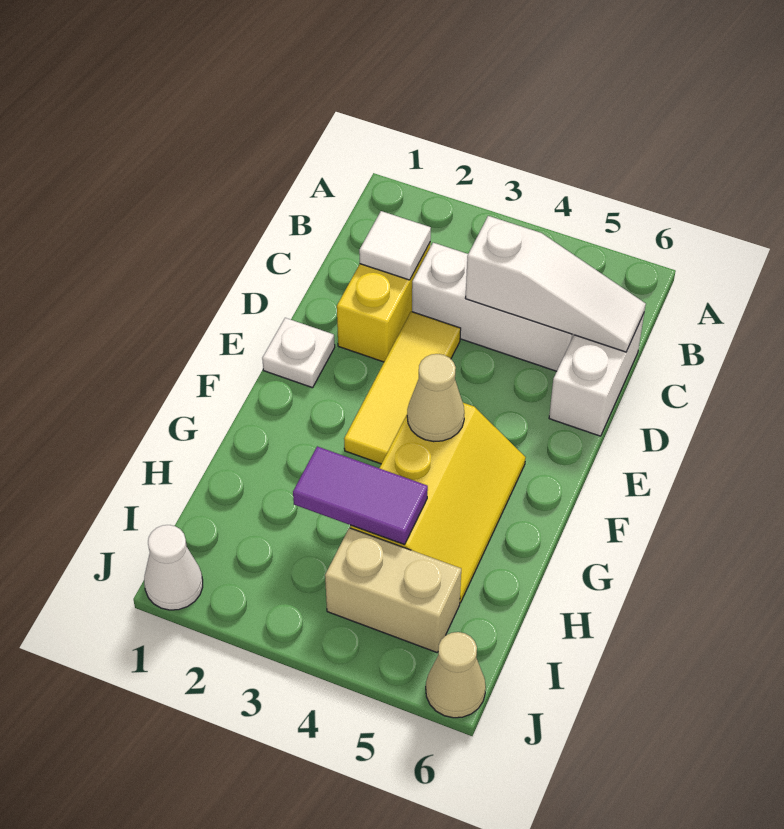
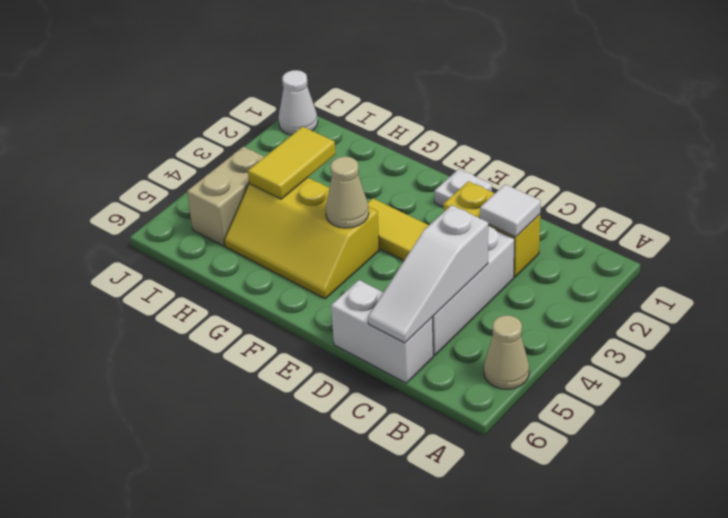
purple 1x2 tile [293,446,428,545] -> yellow 1x2 tile [248,127,335,199]
tan 1x1 cone [426,632,486,718] -> tan 1x1 cone moved to [484,315,529,389]

